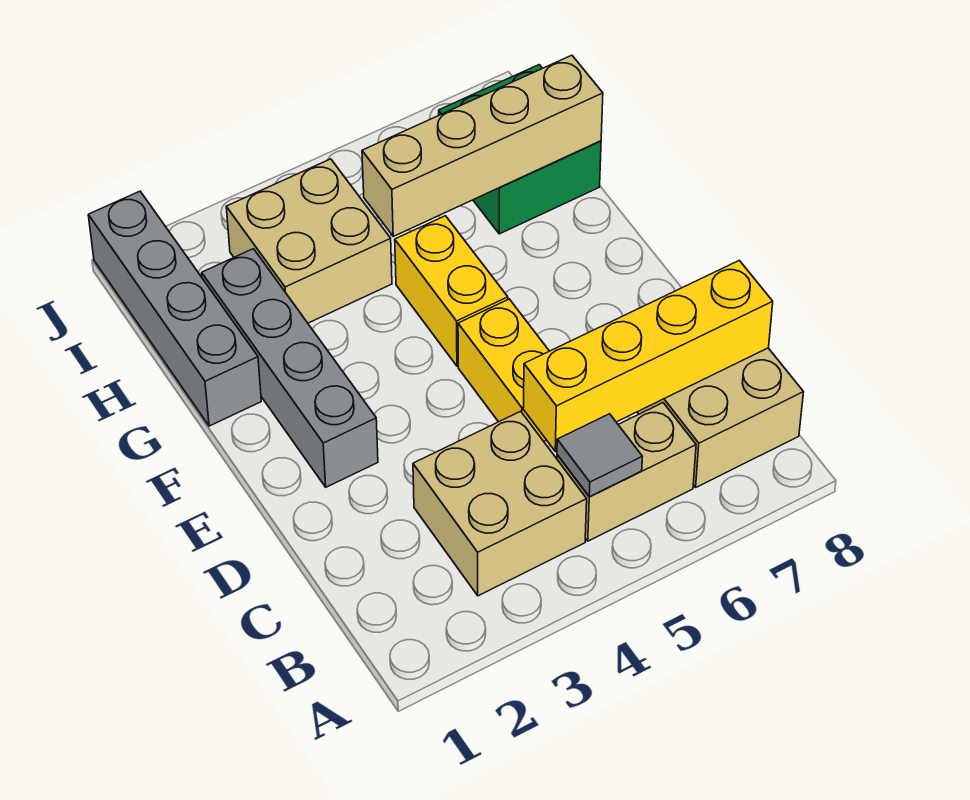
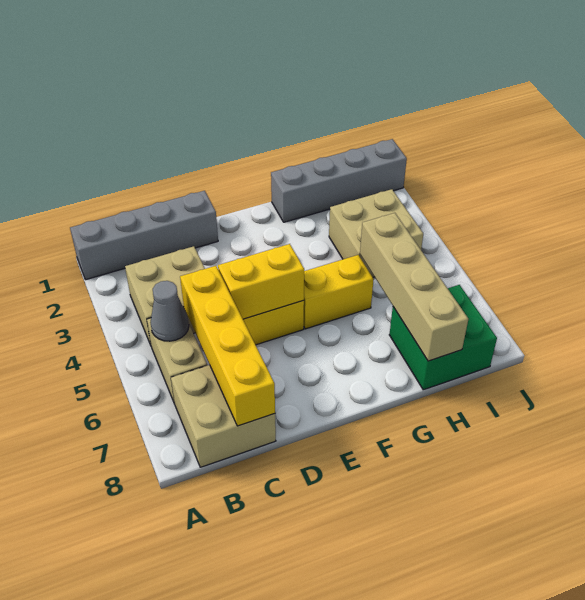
grey 1x1 tile [557,414,642,497] -> grey 1x1 cone [150,281,189,341]
none -> yellow 1x2 brick [218,244,304,319]
grey 1x4 brick [202,249,378,487] -> grey 1x4 brick moved to [70,191,218,280]

